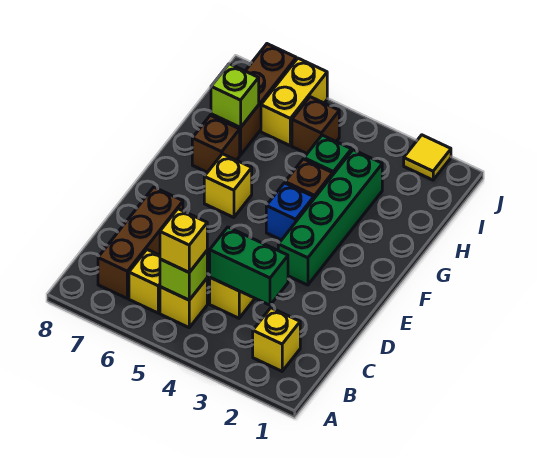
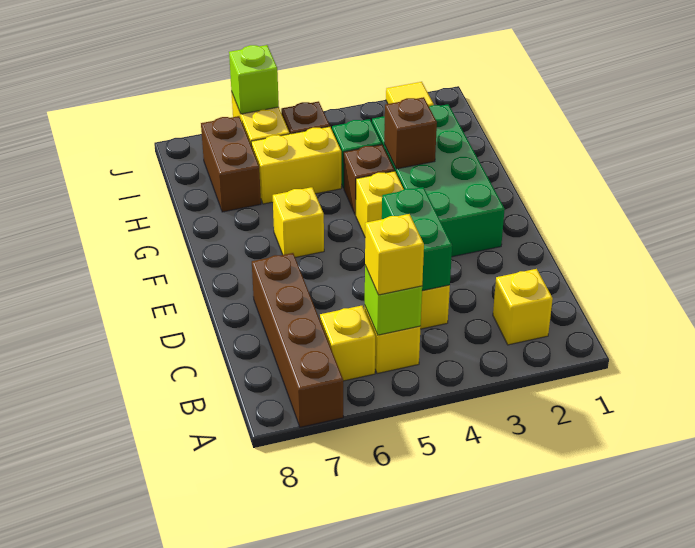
brown 1x3 brick [98,187,183,298] -> brown 1x4 brick [252,253,343,427]
green 1x2 brick [210,227,288,305] -> green 1x2 brick turned to [382,187,452,291]
green 1x4 brick [278,150,382,285] -> green 2x4 brick [372,104,505,257]
blue 1x1 brick [266,183,314,240] -> yellow 1x1 brick [356,171,404,236]
brown 1x1 brick [192,115,240,172] -> brown 1x1 brick moved to [384,97,437,169]
none -> yellow 1x2 brick [251,127,341,204]
brown 1x3 brick [211,44,296,155] -> brown 1x2 brick [201,116,261,212]
lime 1x1 brick [211,64,259,128] -> lime 1x1 brick moved to [229,45,279,114]

